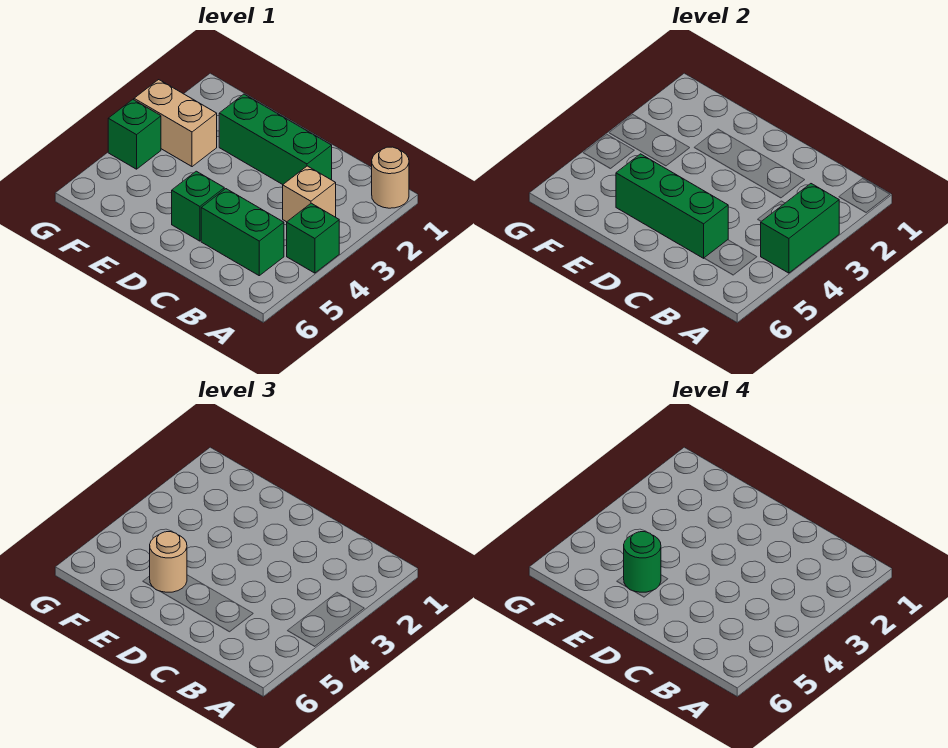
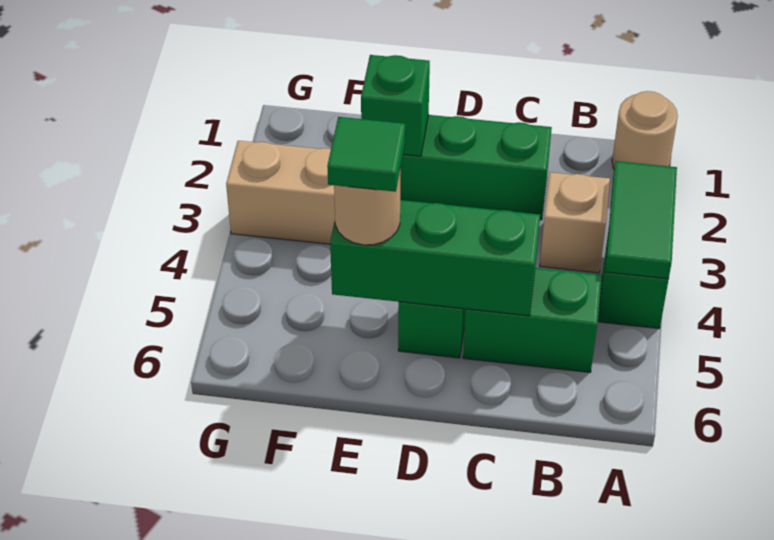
green 1x2 brick [761,184,839,273] -> green 1x2 tile [605,161,677,279]
green 1x1 round brick [624,532,661,592] -> green 1x1 tile [327,117,405,192]
green 1x1 brick [108,100,161,169] -> green 1x1 brick moved to [361,55,430,156]

